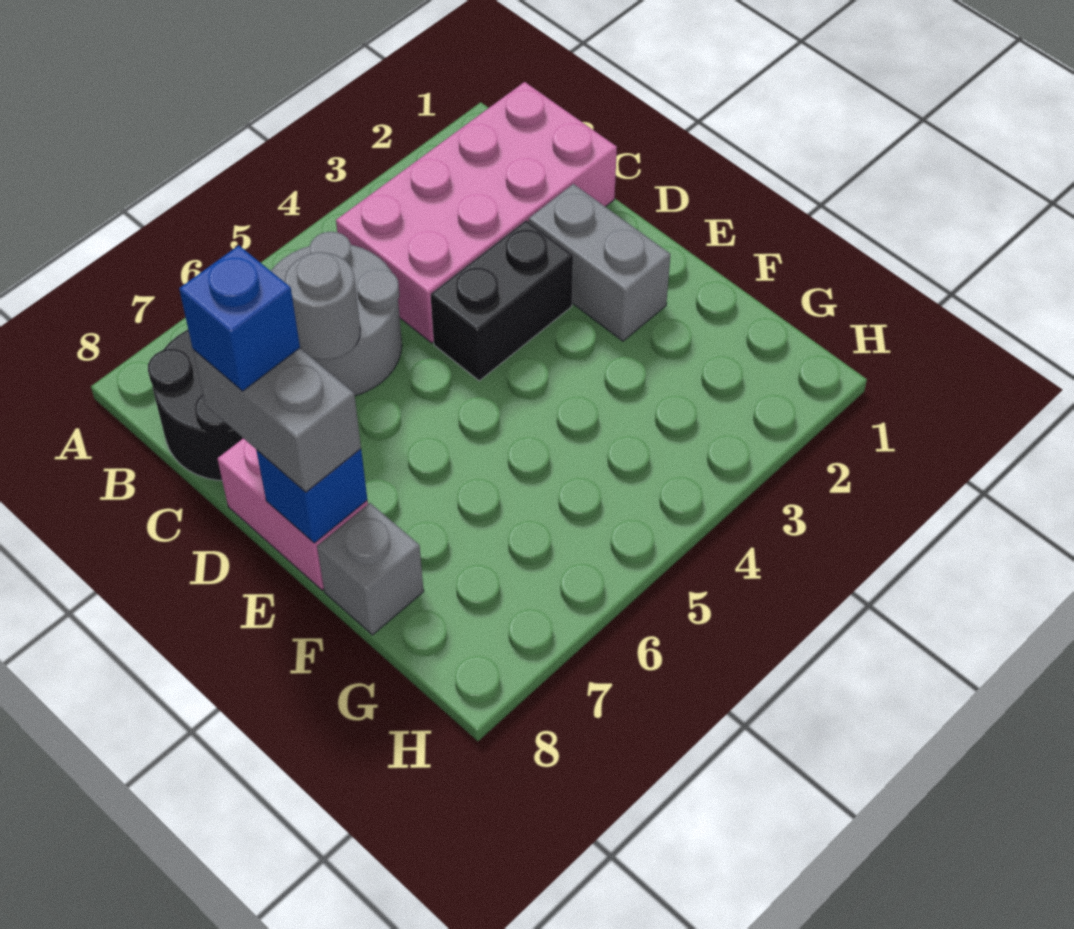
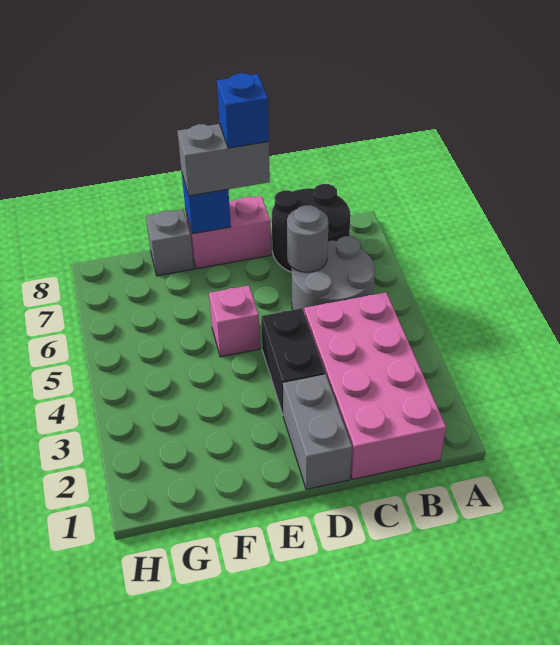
grey 1x2 brick [529,184,671,341] -> grey 1x2 brick turned to [283,374,352,489]
none -> pink 1x1 brick [209,286,260,357]

